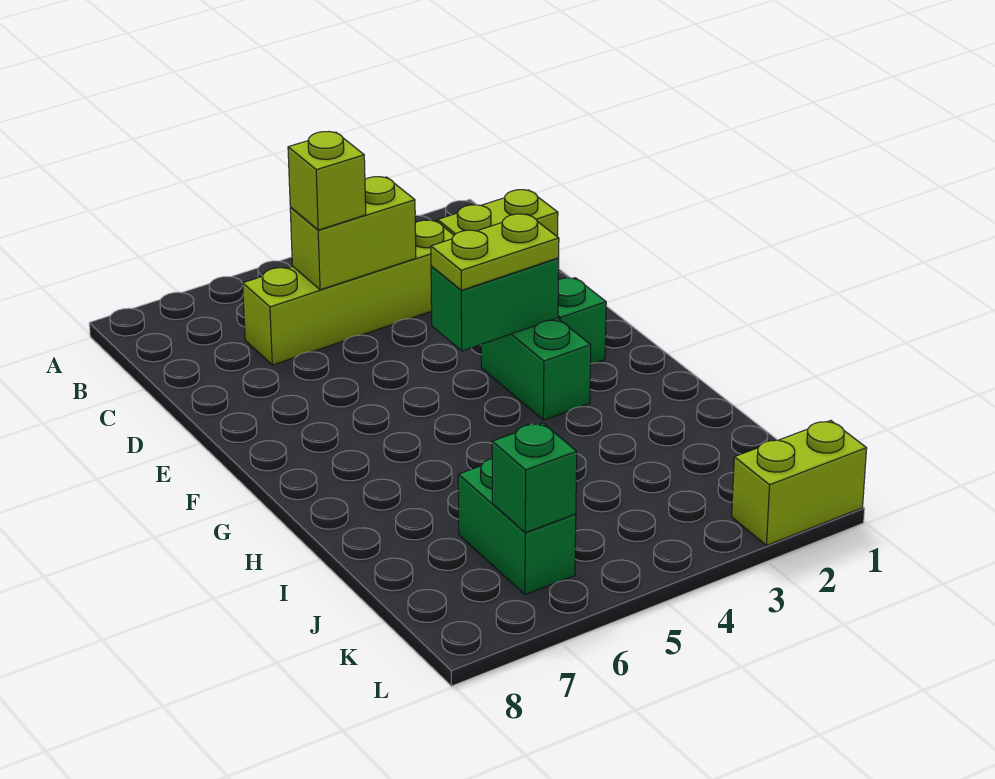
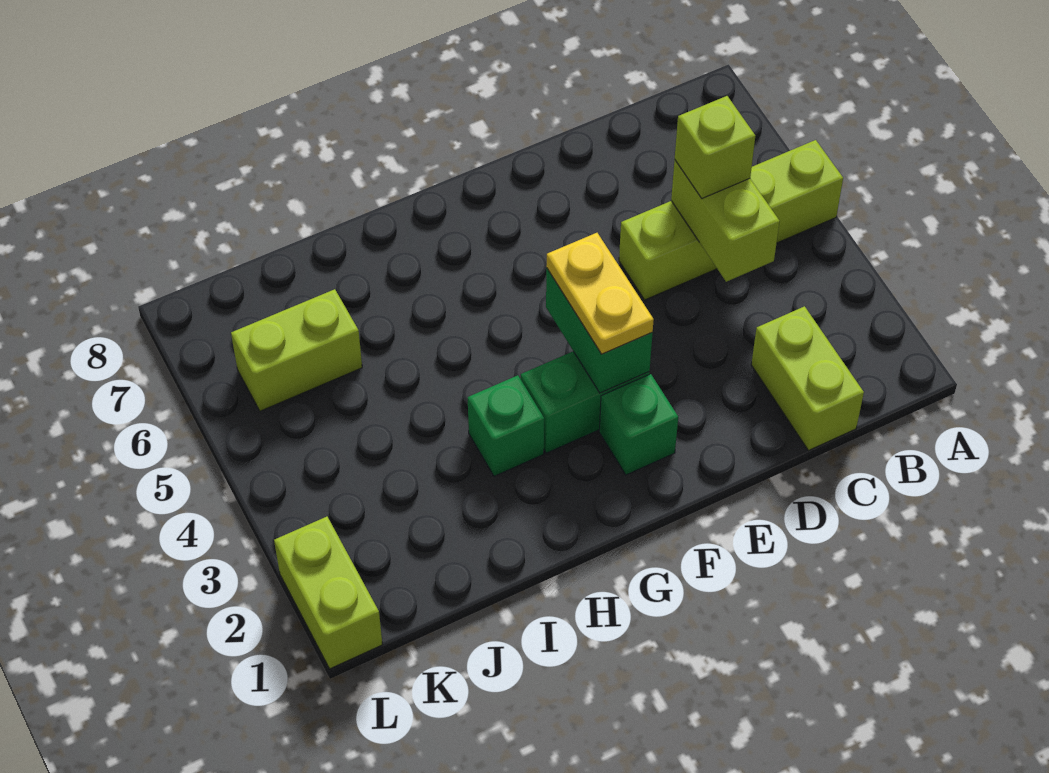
lime 1x4 brick [243,220,454,365] -> lime 1x4 brick turned to [619,140,843,300]
lime 1x2 plate [431,214,559,290] -> yellow 1x2 plate [546,233,654,354]
green 1x2 brick [458,459,576,595] -> lime 1x2 brick [231,289,362,411]
green 1x1 brick [492,423,577,533] -> green 1x1 brick moved to [468,375,544,476]

